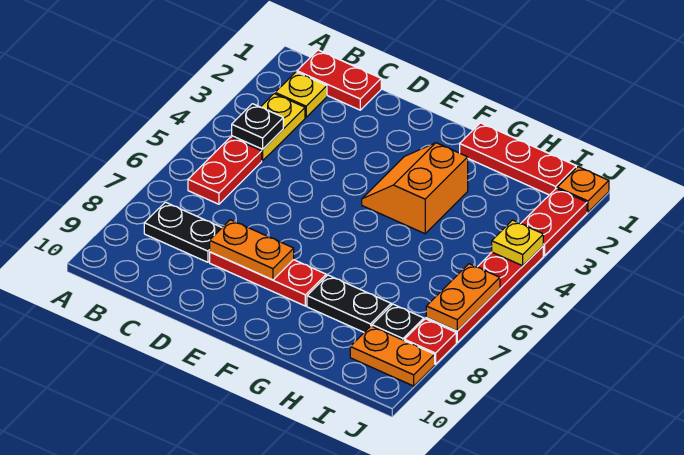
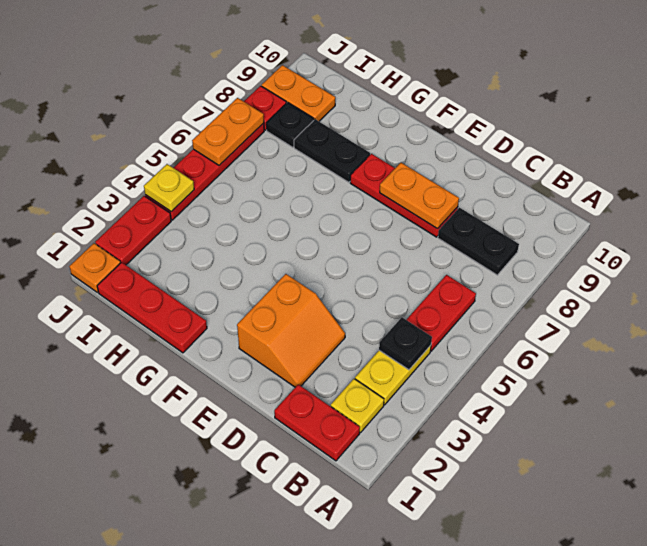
orange 2x2 slope [362,143,468,234] -> orange 2x2 slope moved to [237,274,345,387]

